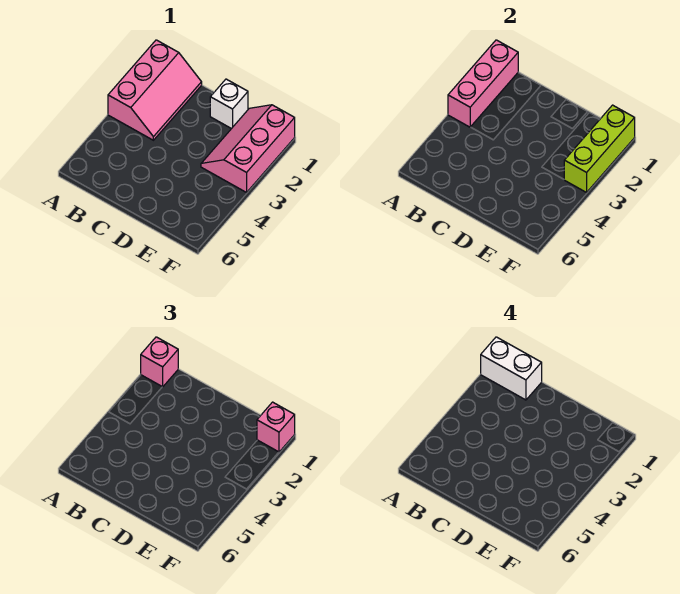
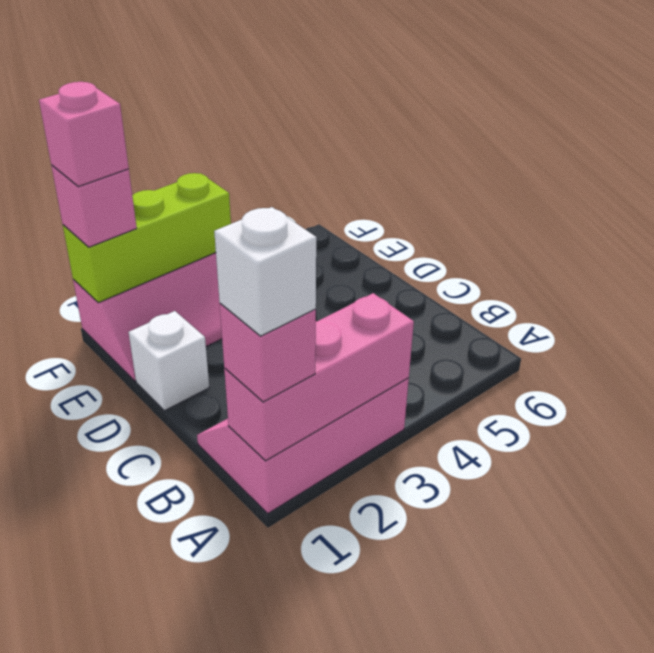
white 1x2 brick [481,337,542,400] -> white 1x1 brick [214,207,316,336]
none -> pink 1x1 brick [39,82,129,187]

